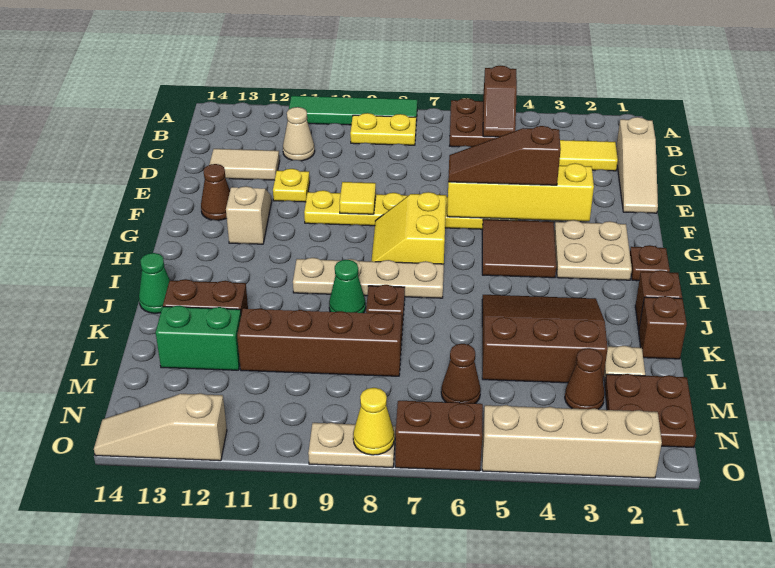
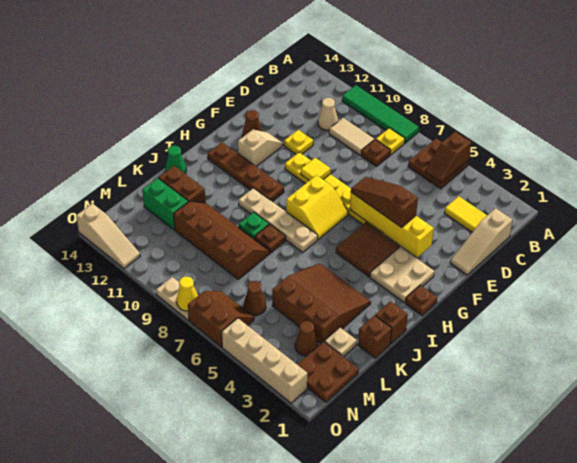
yellow 1x2 plate [350,113,416,145] -> yellow 1x1 plate [376,128,405,155]
none -> brown 1x1 plate [361,139,391,166]
tan 1x2 tile [209,149,280,180] -> tan 1x2 tile moved to [329,118,374,155]
yellow 2x2 slope [372,192,446,264] -> yellow 2x2 slope turned to [286,175,348,239]
none -> brown 1x4 plate [208,142,284,202]
green 1x1 cone [329,260,366,313] -> green 1x1 plate [239,212,269,239]
tan 1x3 slope [94,393,227,461] -> tan 1x3 slope turned to [76,204,140,269]

